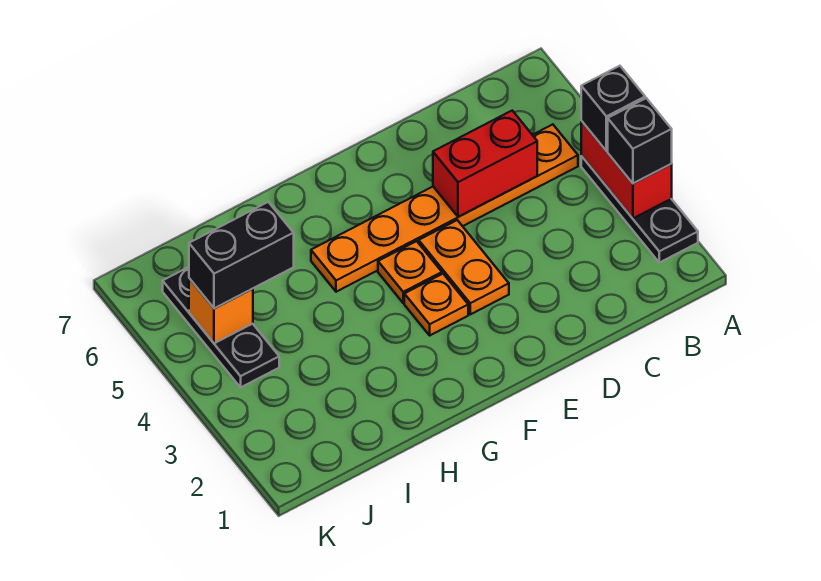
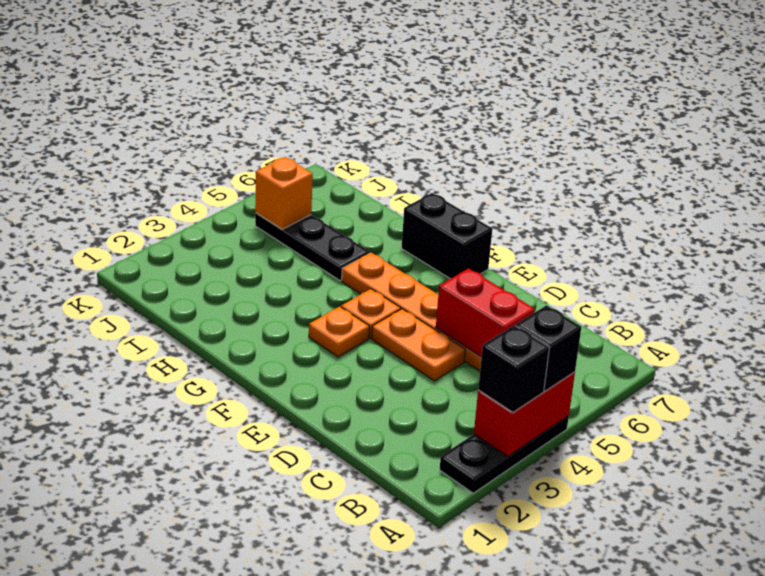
orange 1x2 plate [419,220,509,314] -> orange 1x2 plate turned to [372,309,465,381]
black 1x2 brick [189,202,294,308] -> black 1x2 brick moved to [402,193,492,279]
black 1x3 plate [163,267,279,387] -> black 1x3 plate turned to [255,213,370,280]

